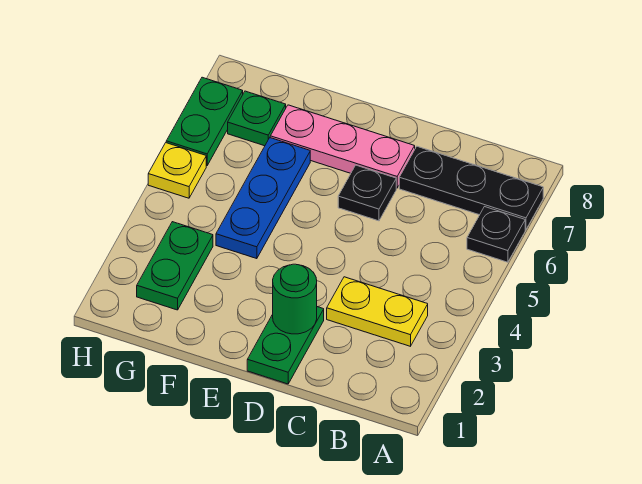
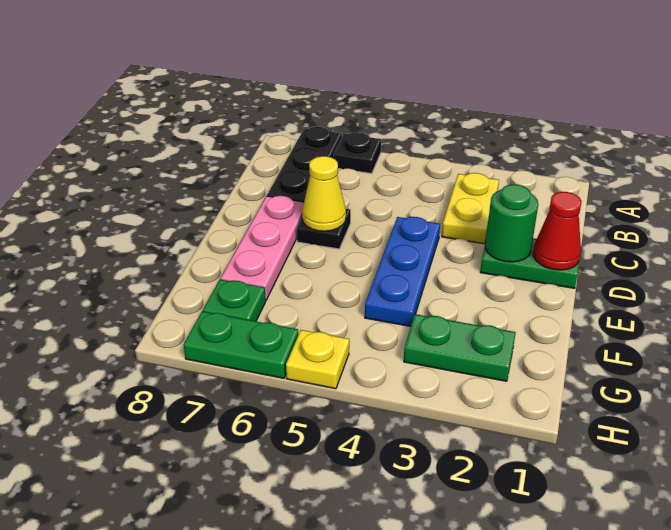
none -> red 1x1 cone [533,192,582,270]
none -> yellow 1x1 cone [302,156,346,231]
blue 1x3 plate [216,138,310,259] -> blue 1x3 plate turned to [365,217,440,326]

